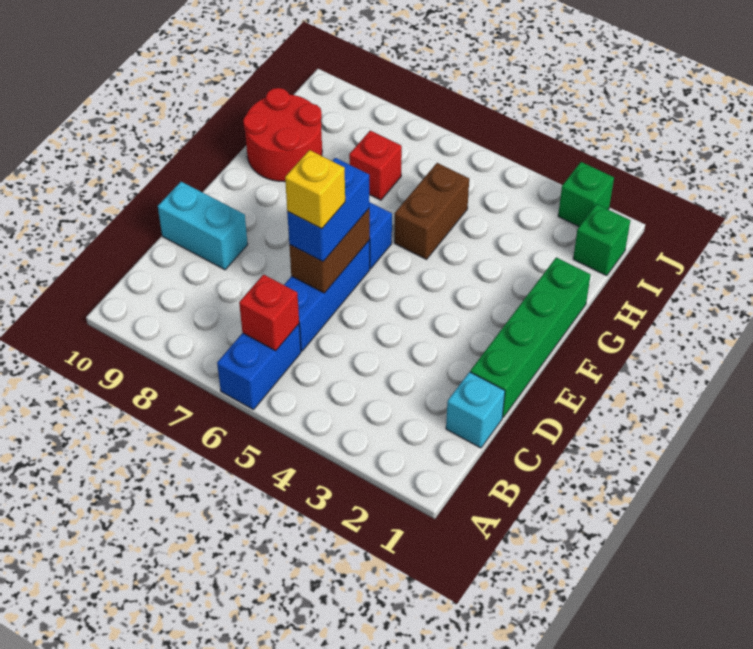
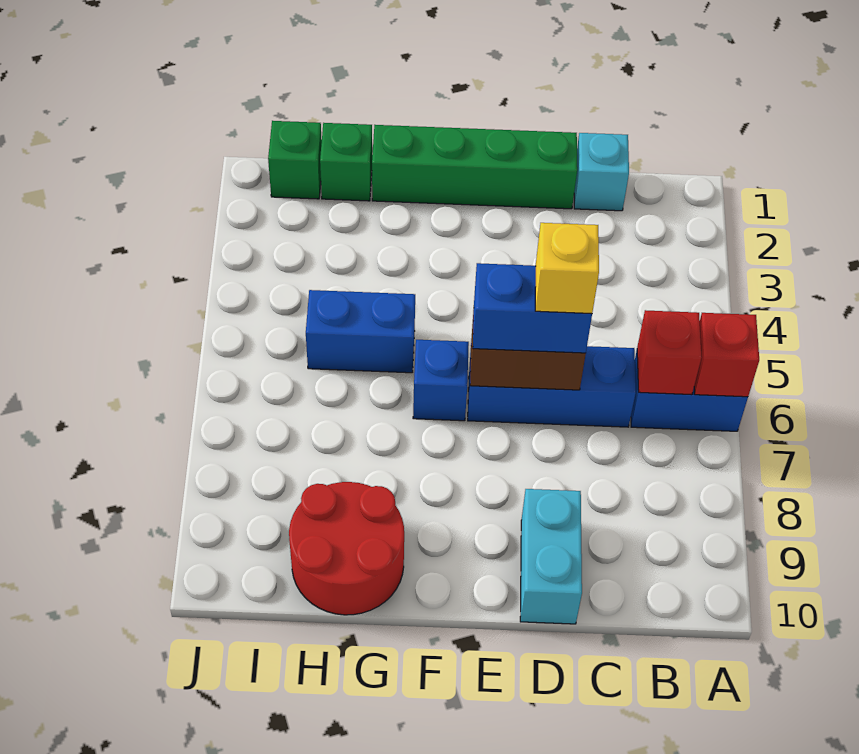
brown 1x2 brick [394,163,469,259] -> blue 1x2 brick [306,290,415,373]
red 1x1 brick [349,131,402,200] -> red 1x1 brick moved to [694,313,759,397]
green 1x1 brick [558,162,614,226] -> green 1x1 brick moved to [320,123,372,201]

